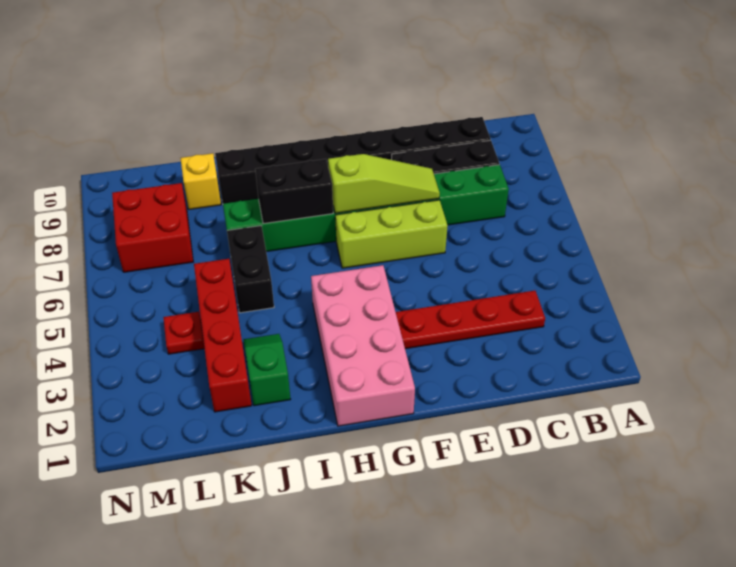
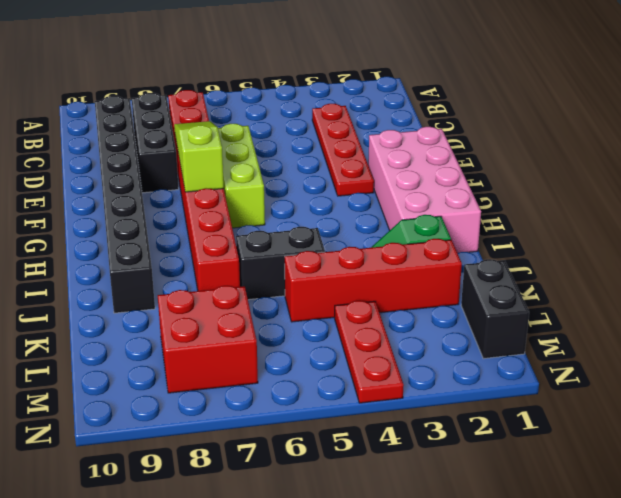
green 1x8 brick [223,165,509,252] -> red 1x8 brick [168,90,240,291]
pink 2x4 brick [311,265,415,426] -> pink 2x4 brick turned to [368,127,481,253]
black 1x2 brick [255,159,333,224] -> black 1x2 brick moved to [461,259,529,359]
yellow 1x1 brick [180,153,221,209] -> none
red 1x1 plate [163,312,204,354] -> red 1x3 plate [335,301,404,403]

